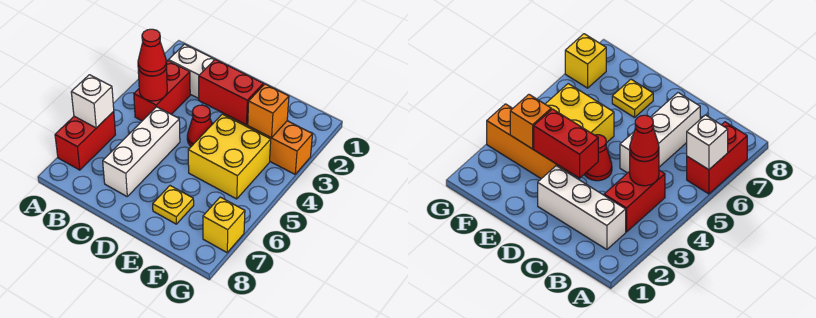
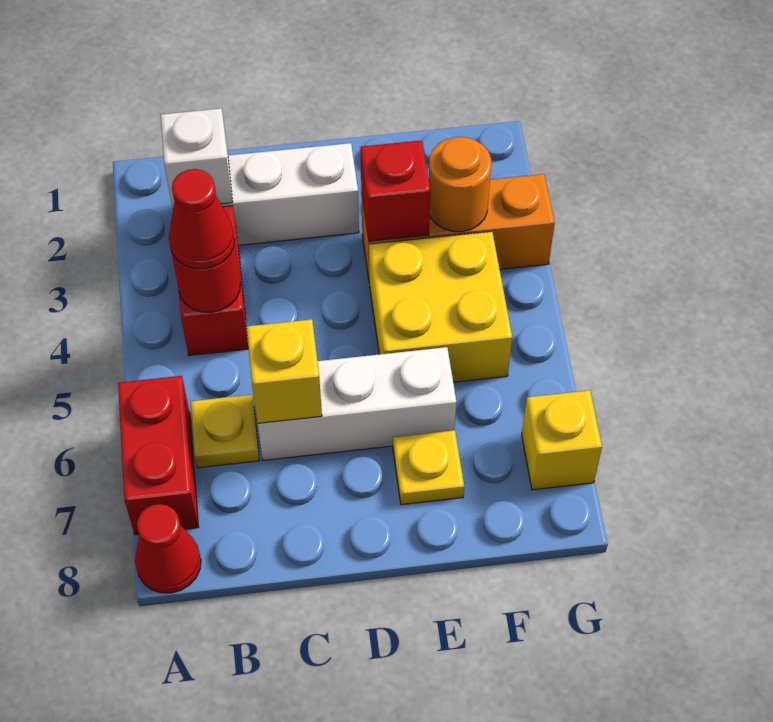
white 1x1 brick [71,75,114,128] -> white 1x1 brick moved to [161,108,233,209]
none -> yellow 1x1 plate [191,395,259,468]
white 1x3 brick [103,107,180,196] -> white 1x3 brick turned to [258,347,456,460]
none -> yellow 1x1 brick [246,319,322,423]
red 1x2 brick [199,59,263,125] -> red 1x1 brick [360,140,431,241]
red 1x1 cone [187,105,212,146] -> red 1x1 cone moved to [135,504,201,593]
orange 1x1 brick [248,84,289,138] -> orange 1x1 round brick [429,137,491,232]

